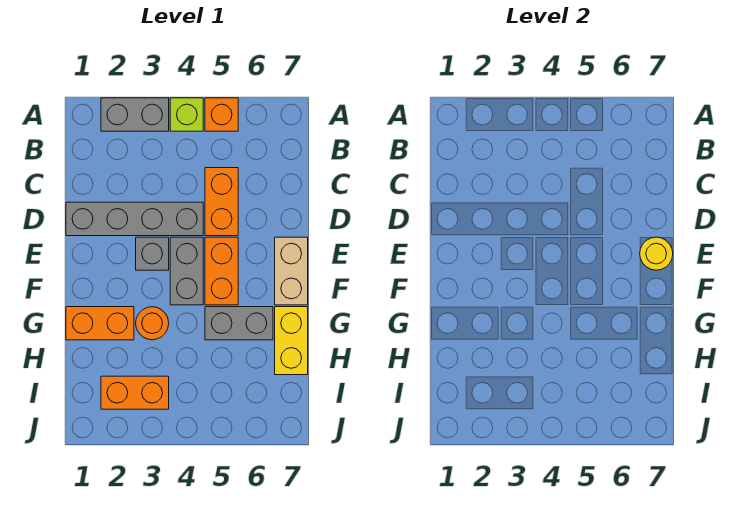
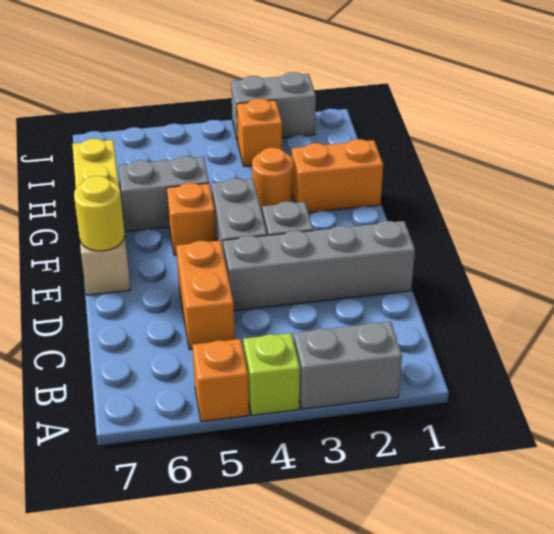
orange 1x2 brick [205,237,238,305] -> orange 1x1 brick [167,183,216,255]
orange 1x2 brick [101,376,169,409] -> orange 1x1 brick [237,99,282,166]
none -> grey 1x2 brick [231,72,316,142]

